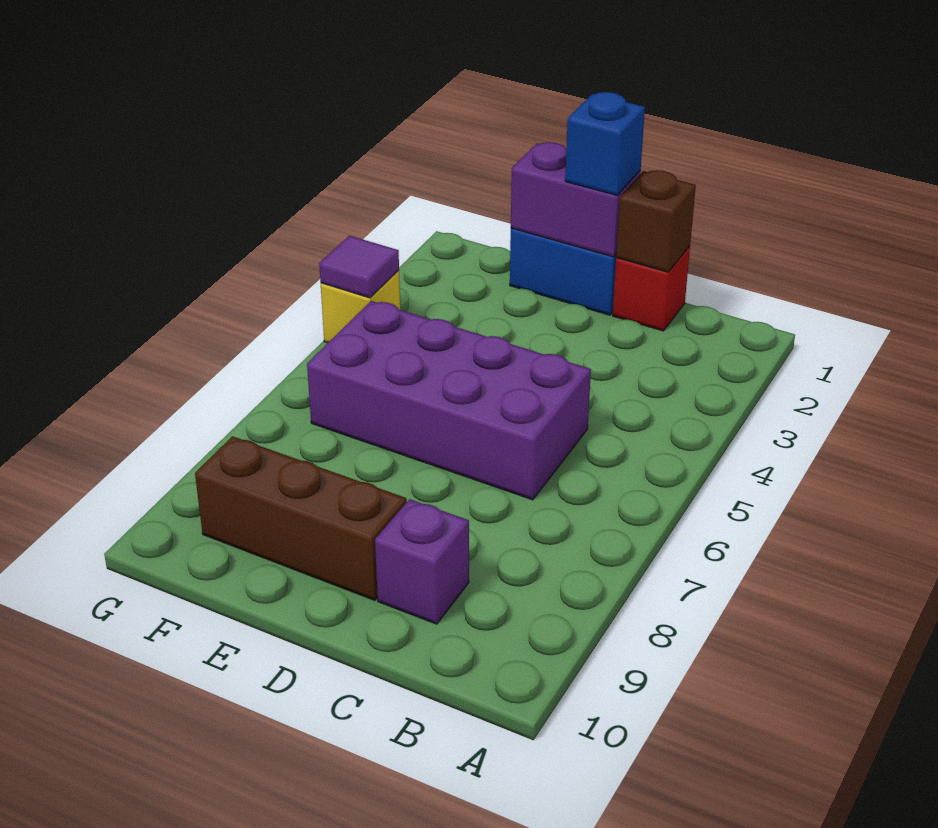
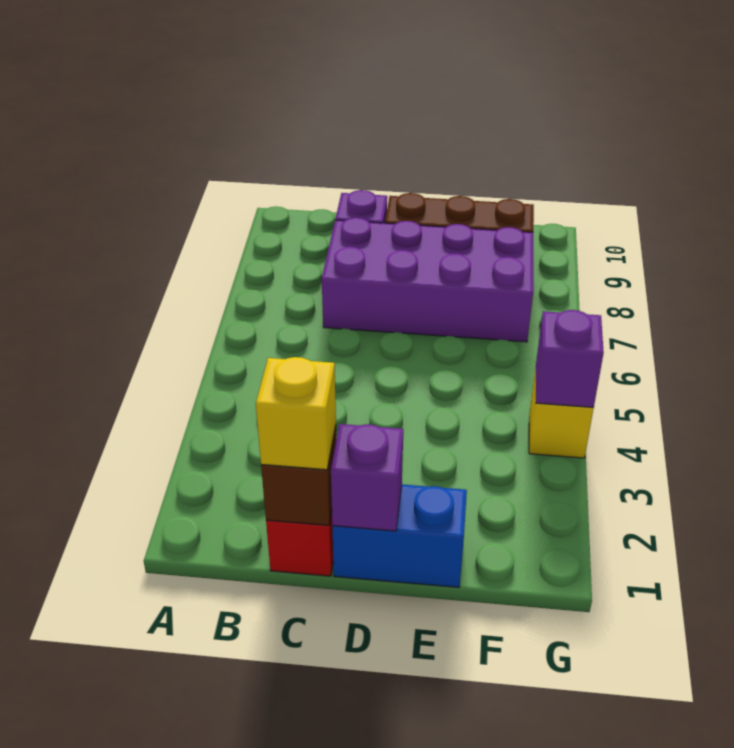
none -> yellow 1x1 brick [256,357,336,470]
purple 2x4 brick [307,301,591,500] -> purple 2x4 brick moved to [322,218,533,342]
purple 1x2 brick [511,142,641,257] -> purple 1x1 brick [331,424,403,531]
blue 1x1 brick [565,92,645,195] -> none
purple 1x1 tile [319,236,399,298] -> purple 1x1 brick [536,310,604,407]

